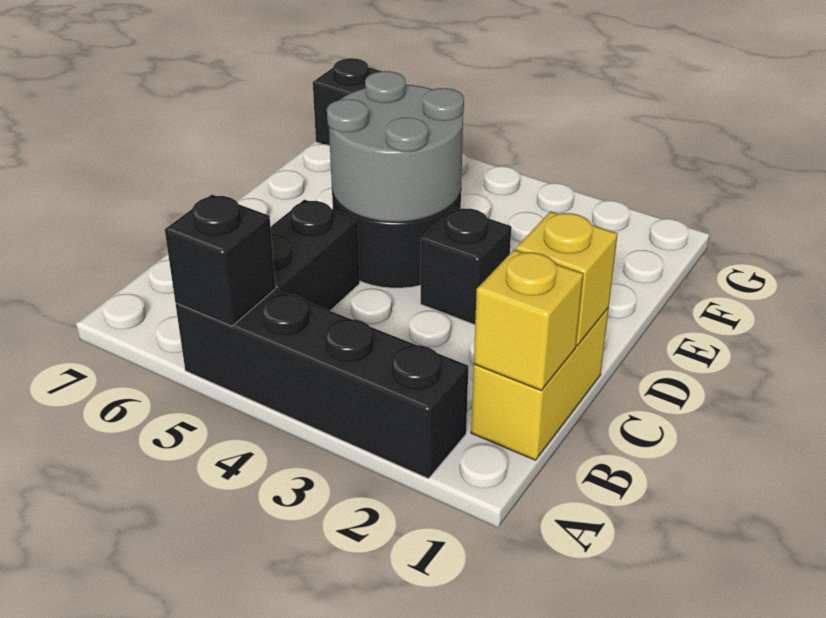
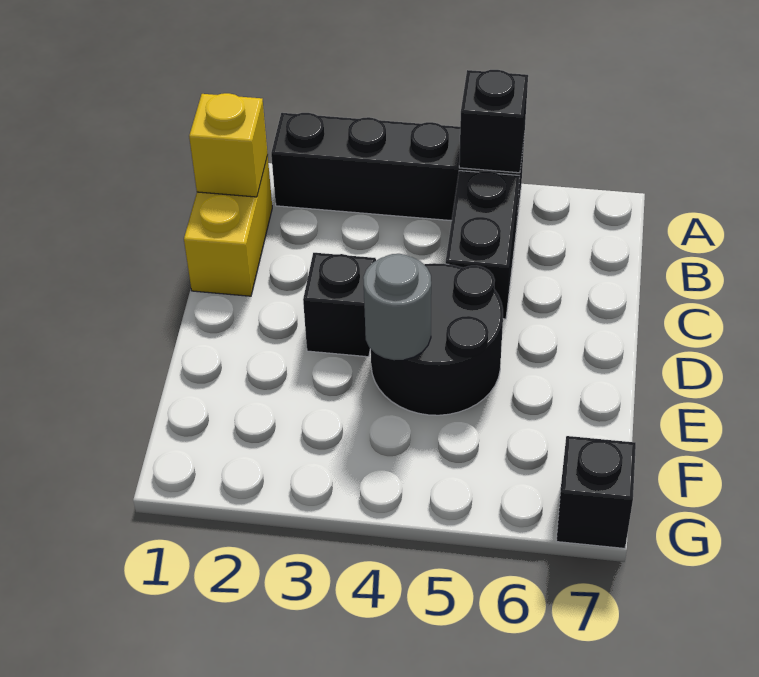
yellow 1x1 brick [516,211,618,346] -> none
grey 2x2 round brick [327,71,464,222] -> grey 1x1 round brick [363,254,431,360]

